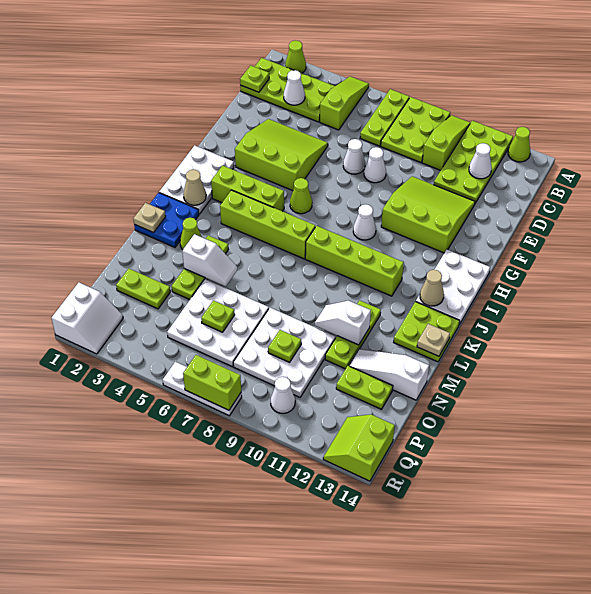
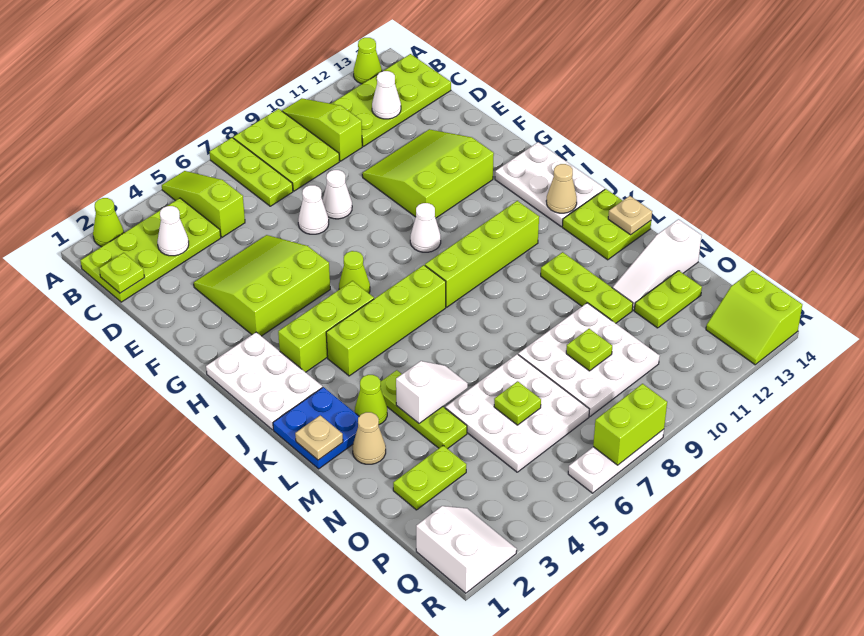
lime 2x4 plate [434,121,513,203] -> lime 2x4 plate turned to [331,54,451,146]
tan 1x1 cone [183,169,206,205] -> tan 1x1 cone moved to [353,412,386,464]
white 1x2 slope [315,301,371,345] -> none
white 1x1 cone [271,377,295,413] -> none

